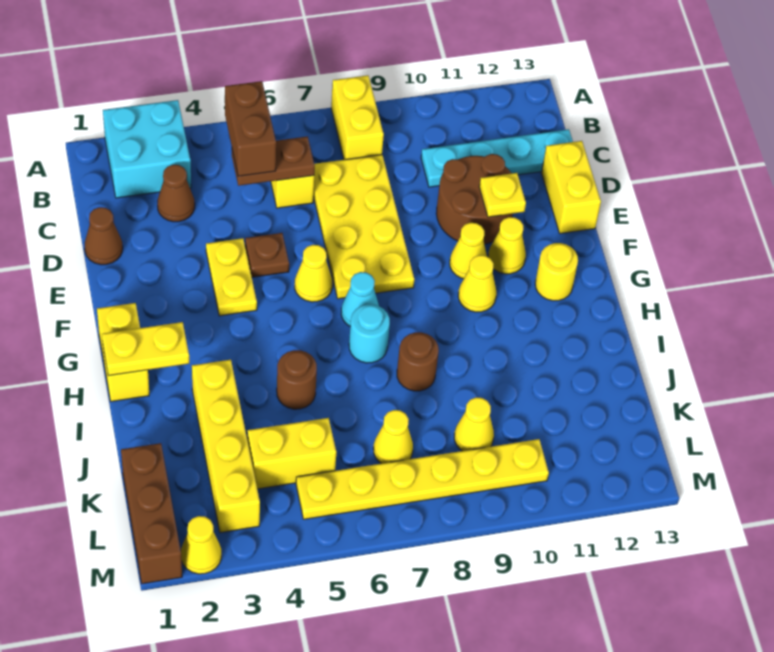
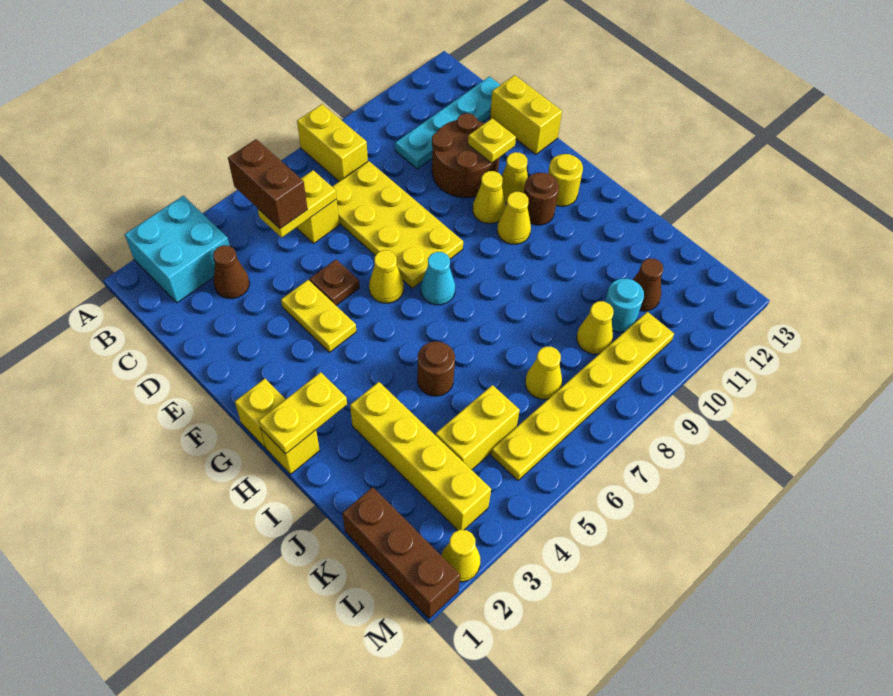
brown 1x2 plate [232,136,315,186] -> yellow 1x2 plate [258,170,337,237]
brown 1x1 cone [85,207,123,265] -> brown 1x1 cone moved to [633,258,663,311]
cyan 1x1 round brick [349,304,390,363] -> cyan 1x1 round brick moved to [605,278,644,332]
brown 1x1 round brick [397,332,439,391] -> brown 1x1 round brick moved to [524,173,559,225]

